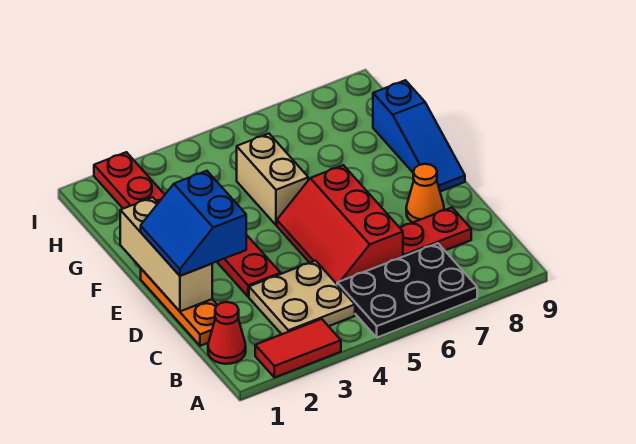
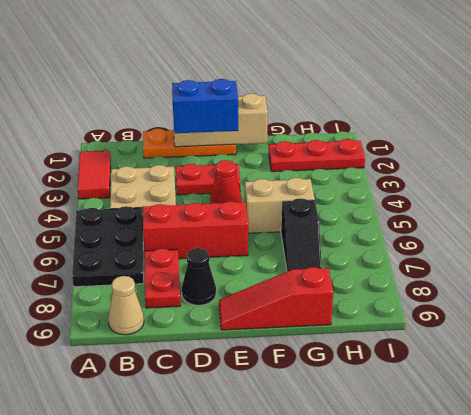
red 1x1 cone [208,302,246,364] -> red 1x1 cone moved to [210,160,242,204]
none -> tan 1x1 cone [108,276,144,335]
orange 1x1 cone [406,164,444,223] -> black 1x1 cone [182,248,216,305]
blue 1x3 slope [373,80,465,192] -> red 1x3 slope [219,267,333,330]
none -> black 1x2 slope [281,198,322,272]

